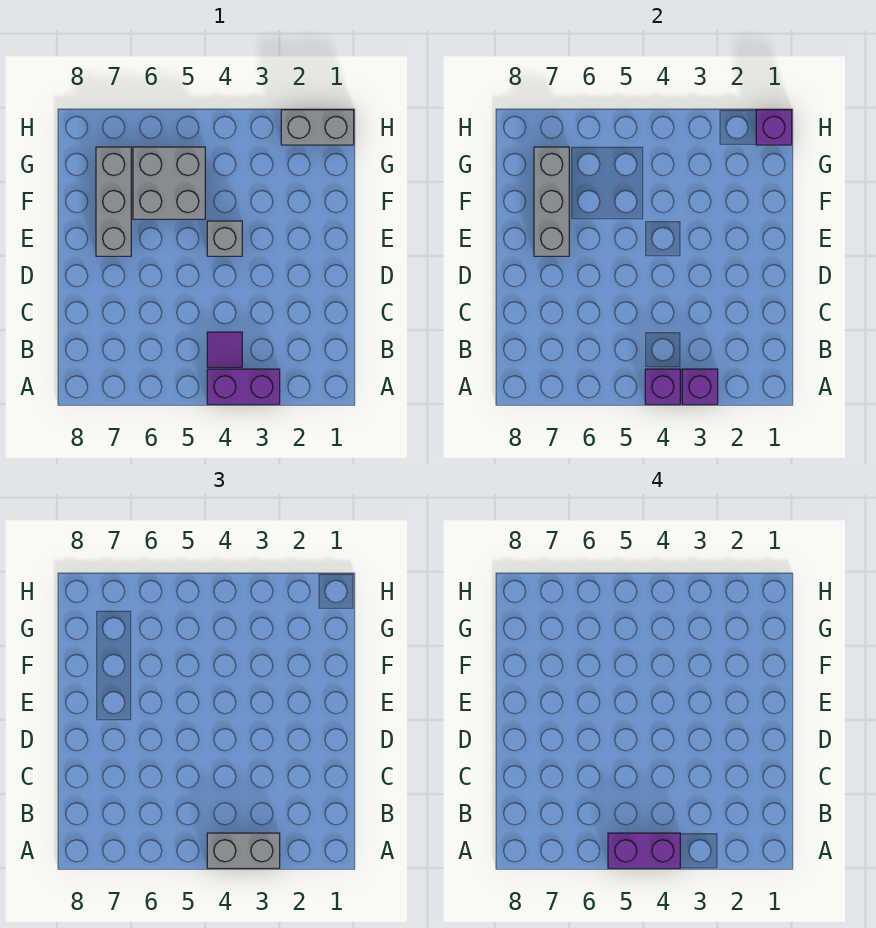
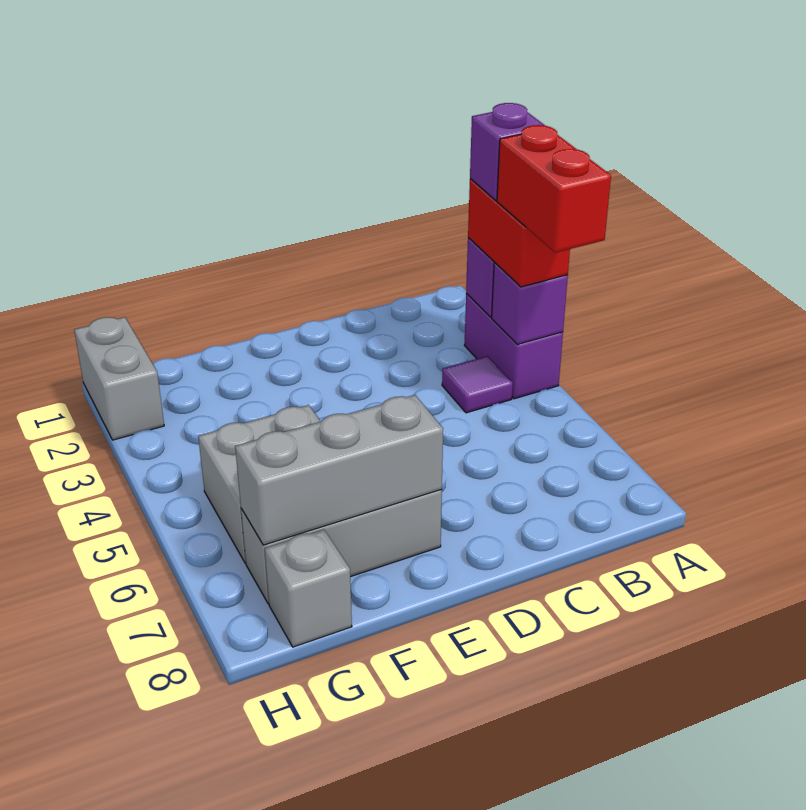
grey 1x2 brick [207,833,280,868] -> red 1x2 brick [468,179,570,287]
purple 1x2 brick [608,833,680,868] -> red 1x2 brick [497,125,611,253]
grey 1x1 brick [207,221,242,256] -> grey 1x1 brick moved to [265,529,352,647]
purple 1x1 brick [756,110,792,145] -> purple 1x1 brick moved to [470,103,545,201]

